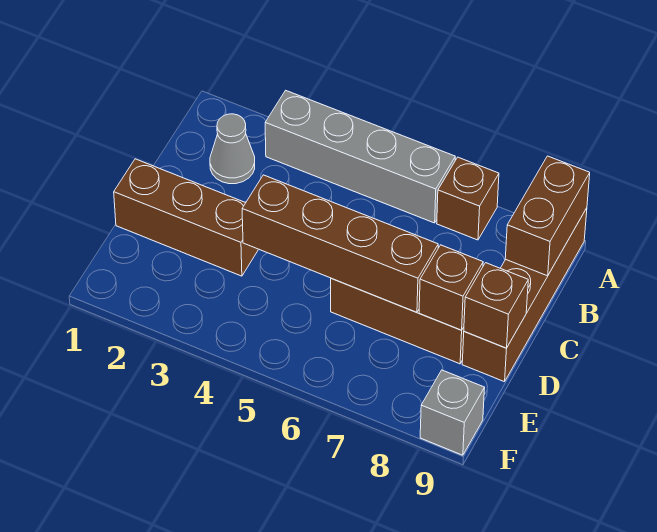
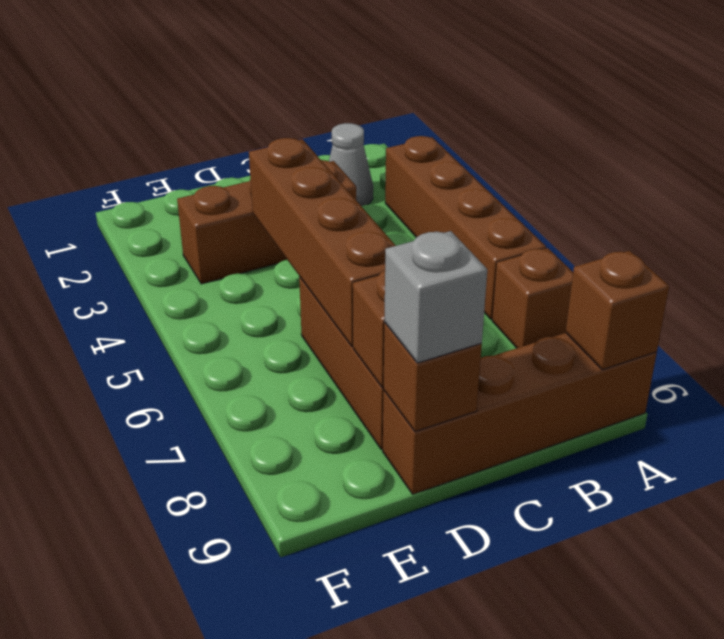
grey 1x4 brick [265,90,455,223] -> brown 1x4 brick [385,136,546,319]
brown 1x2 brick [505,156,590,276] -> brown 1x1 brick [566,251,669,370]
brown 1x3 brick [114,159,259,276] -> brown 1x3 brick turned to [177,160,356,284]
grey 1x1 brick [420,370,485,455] -> grey 1x1 brick moved to [384,231,487,363]

